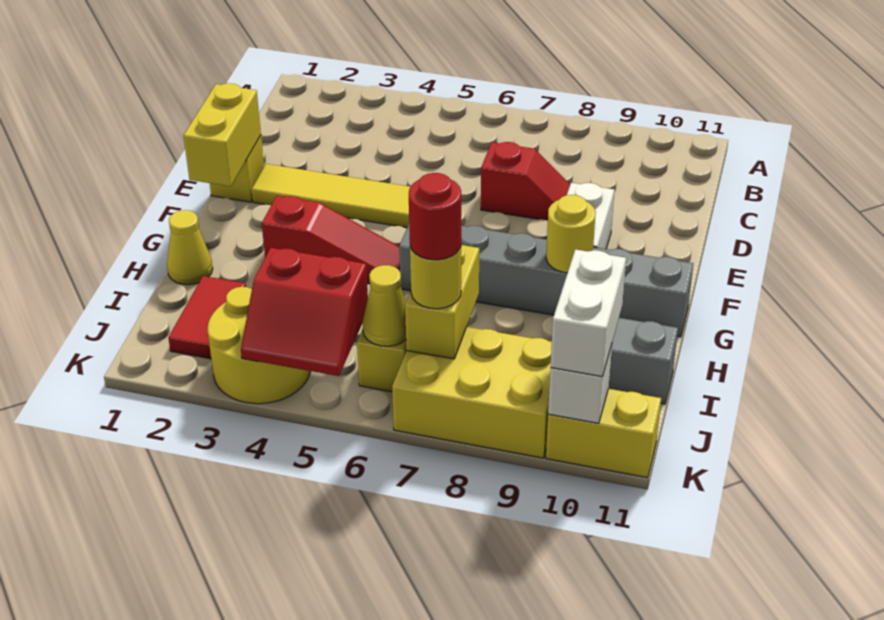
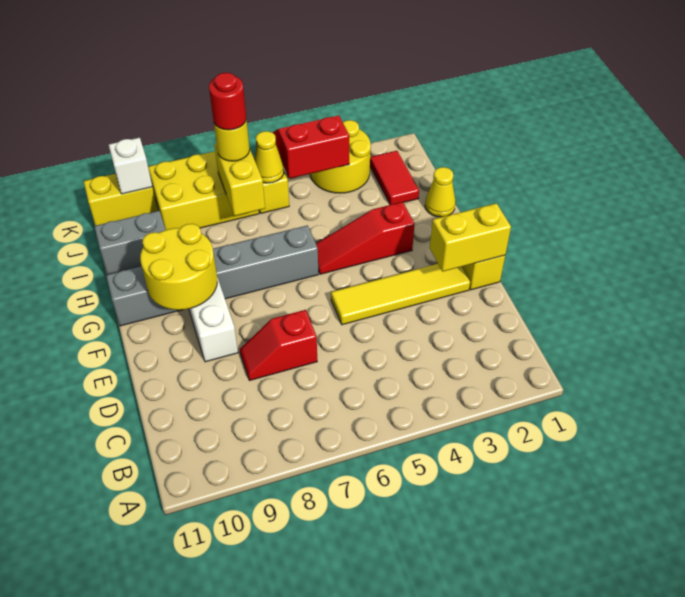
yellow 1x2 brick [183,83,261,186] -> yellow 1x2 brick turned to [430,203,511,272]
yellow 1x1 round brick [546,195,596,273] -> yellow 2x2 round brick [140,224,217,310]
white 1x2 brick [550,249,626,377] -> none

